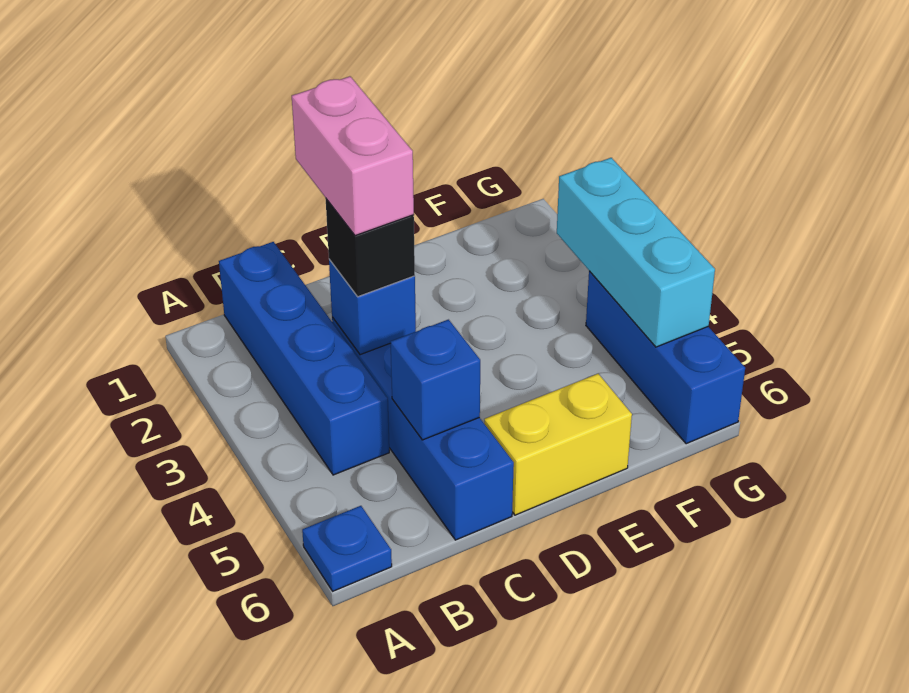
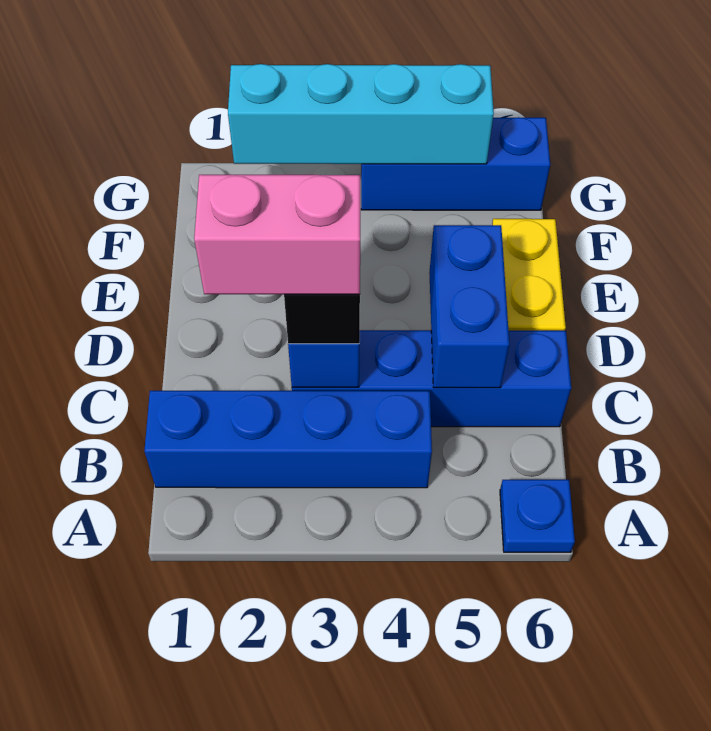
blue 1x1 brick [390,320,480,440] -> blue 1x2 brick [429,225,509,388]
cyan 1x3 brick [557,158,715,347] -> cyan 1x4 brick [228,64,494,164]

